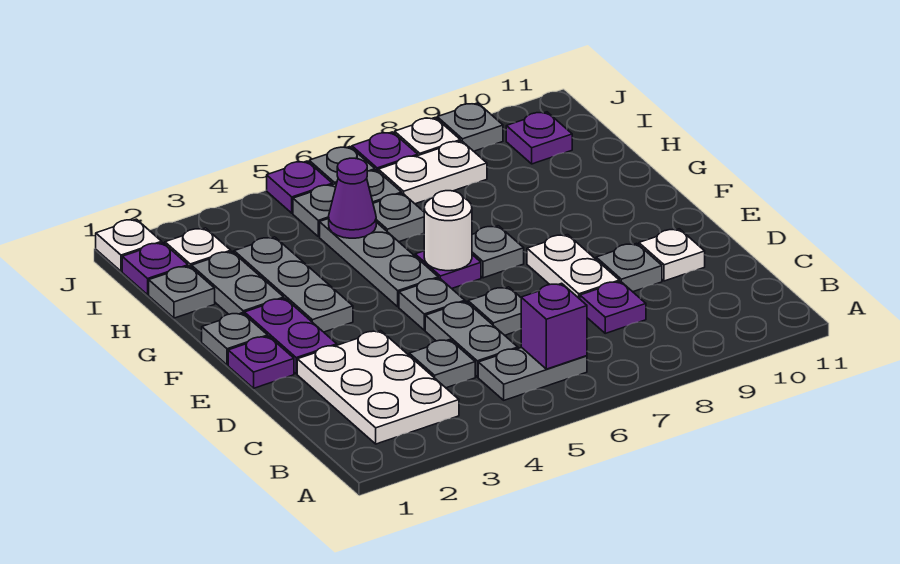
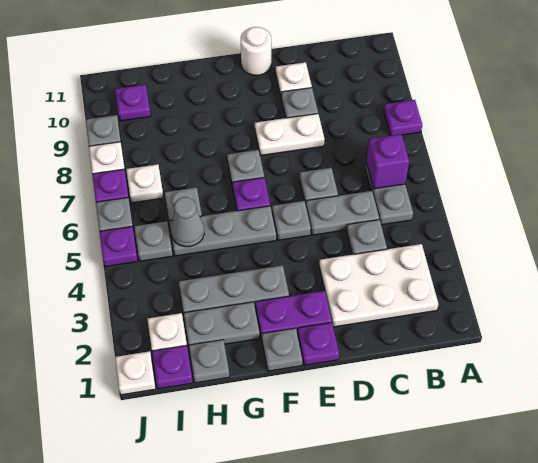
purple 1x1 plate [580,281,646,333] -> purple 1x1 plate moved to [384,100,422,136]
white 1x1 round brick [424,191,472,271] -> white 1x1 round brick moved to [241,27,271,75]
purple 1x1 cone [329,158,376,238] -> grey 1x1 cone [171,197,204,247]
grey 1x2 plate [293,170,402,237] -> grey 1x1 plate [134,221,173,261]
white 1x2 plate [378,141,487,204] -> white 1x1 plate [126,164,164,203]

